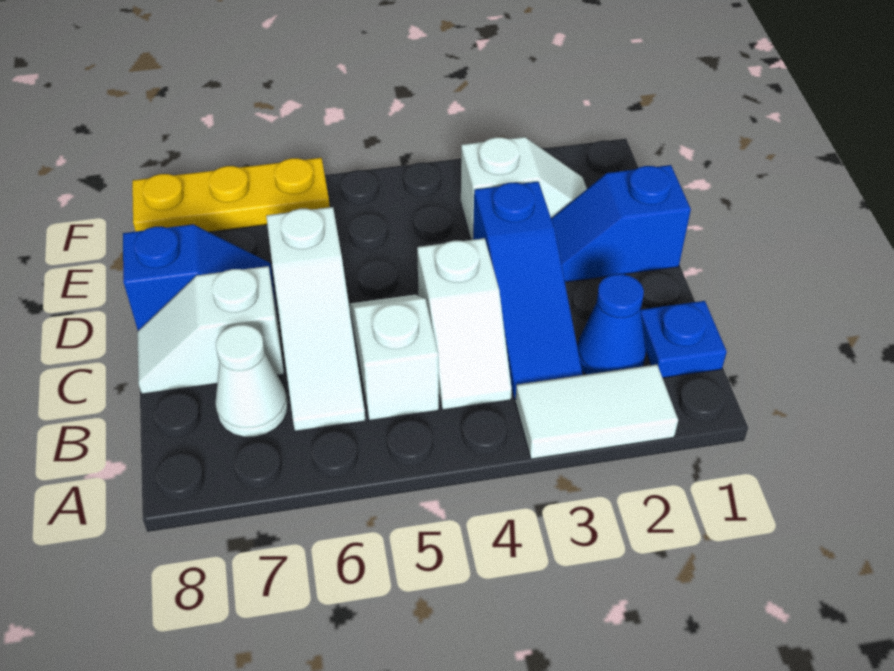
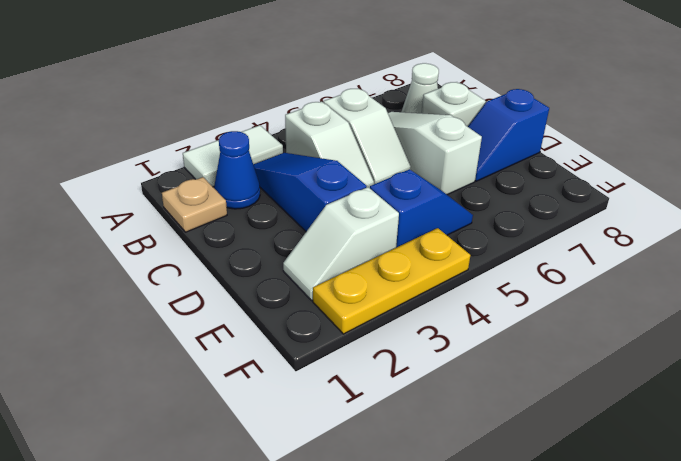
blue 1x1 plate [641,301,727,378] -> tan 1x1 plate [162,177,227,232]
white 1x2 slope [417,238,512,410] -> white 1x2 slope turned to [285,102,374,188]
blue 1x2 slope [551,165,691,282] -> blue 1x2 slope moved to [370,169,473,248]
yellow 1x3 plate [132,158,330,232] -> yellow 1x3 plate moved to [313,228,470,334]

